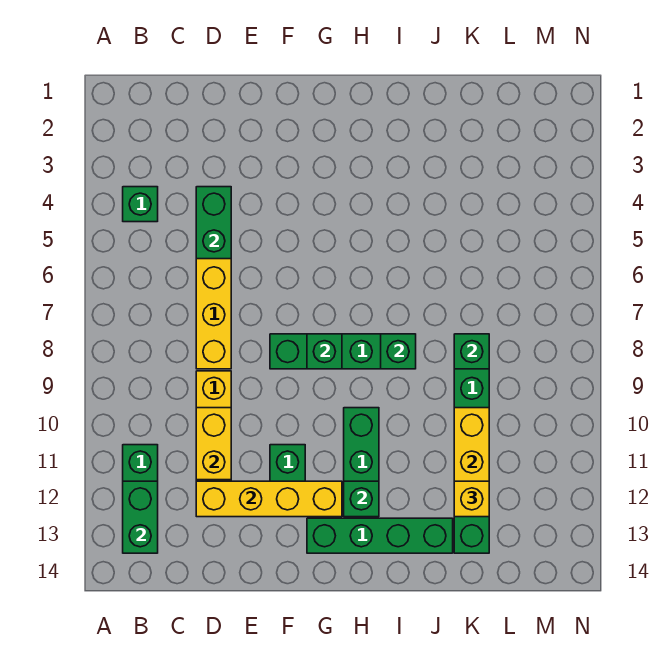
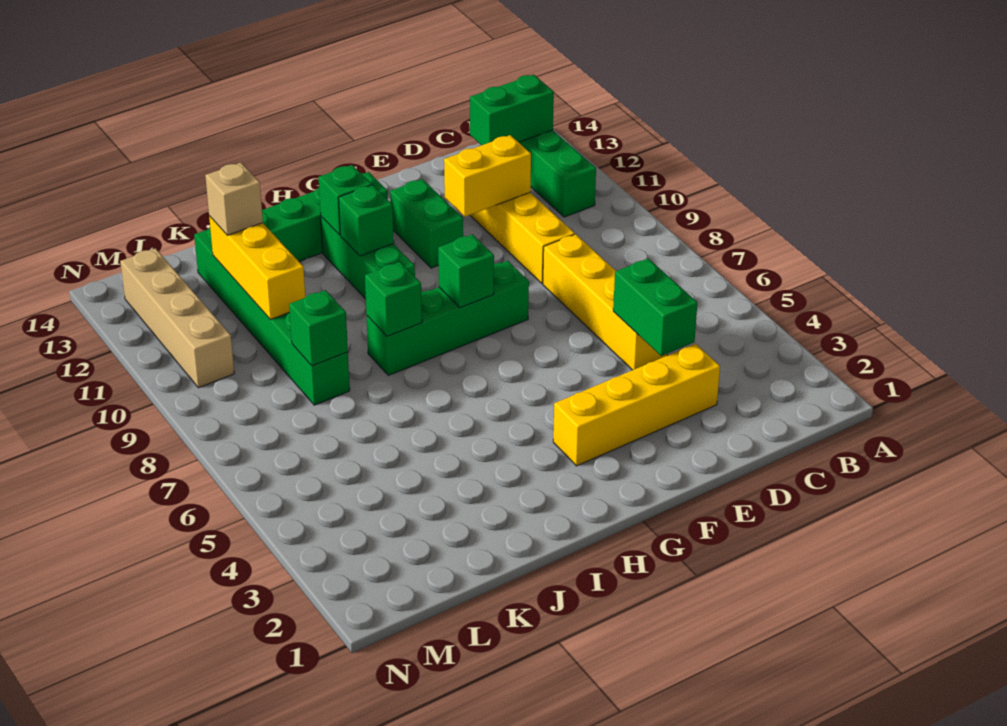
green 1x1 brick [123,187,158,222] -> green 1x1 brick moved to [339,185,394,256]
green 1x2 brick [123,481,158,553] -> green 1x2 brick turned to [470,75,554,145]
yellow 1x2 brick [196,408,231,480] -> yellow 1x2 brick turned to [444,135,531,217]
yellow 1x4 brick [196,481,342,517] -> yellow 1x4 brick moved to [553,344,720,466]
yellow 1x1 brick [454,481,489,517] -> tan 1x1 brick [205,163,263,235]
none -> tan 1x4 brick [120,248,234,388]

